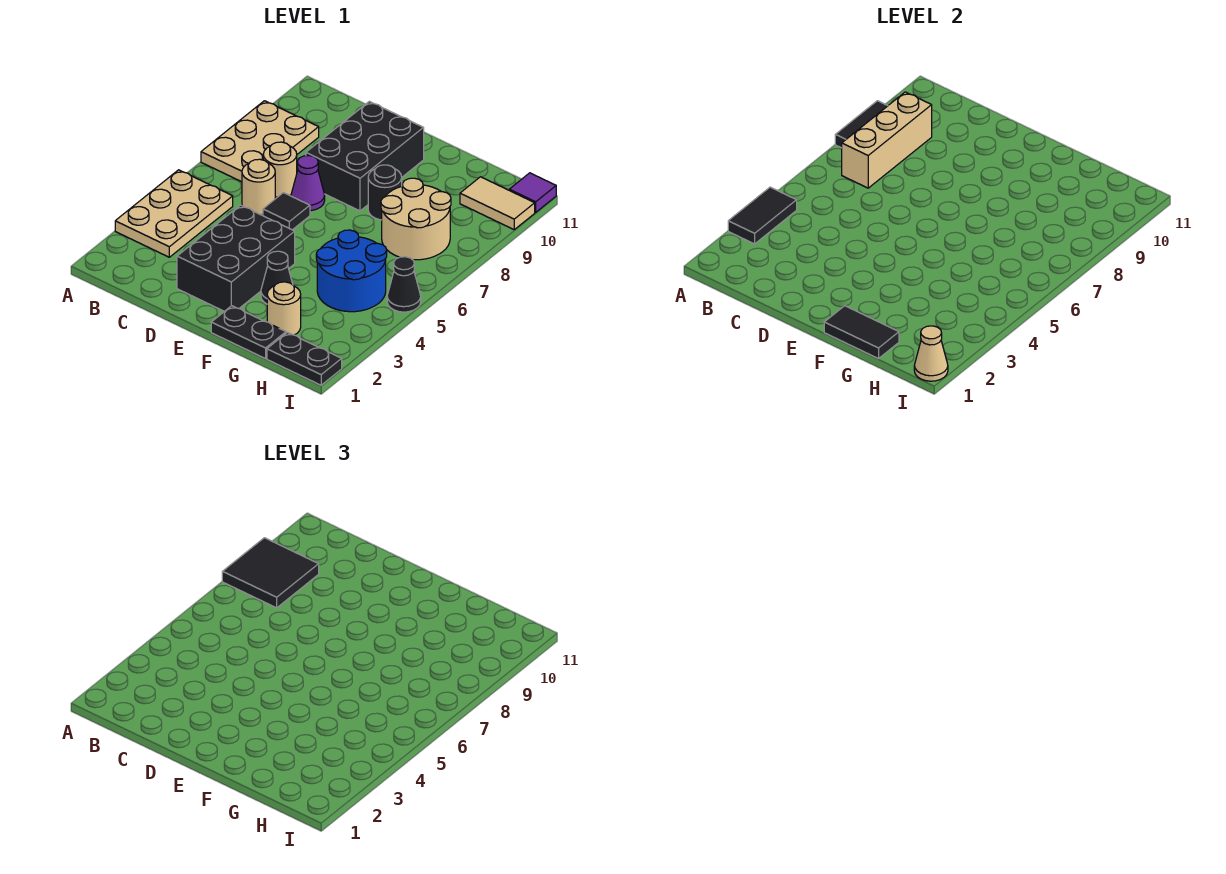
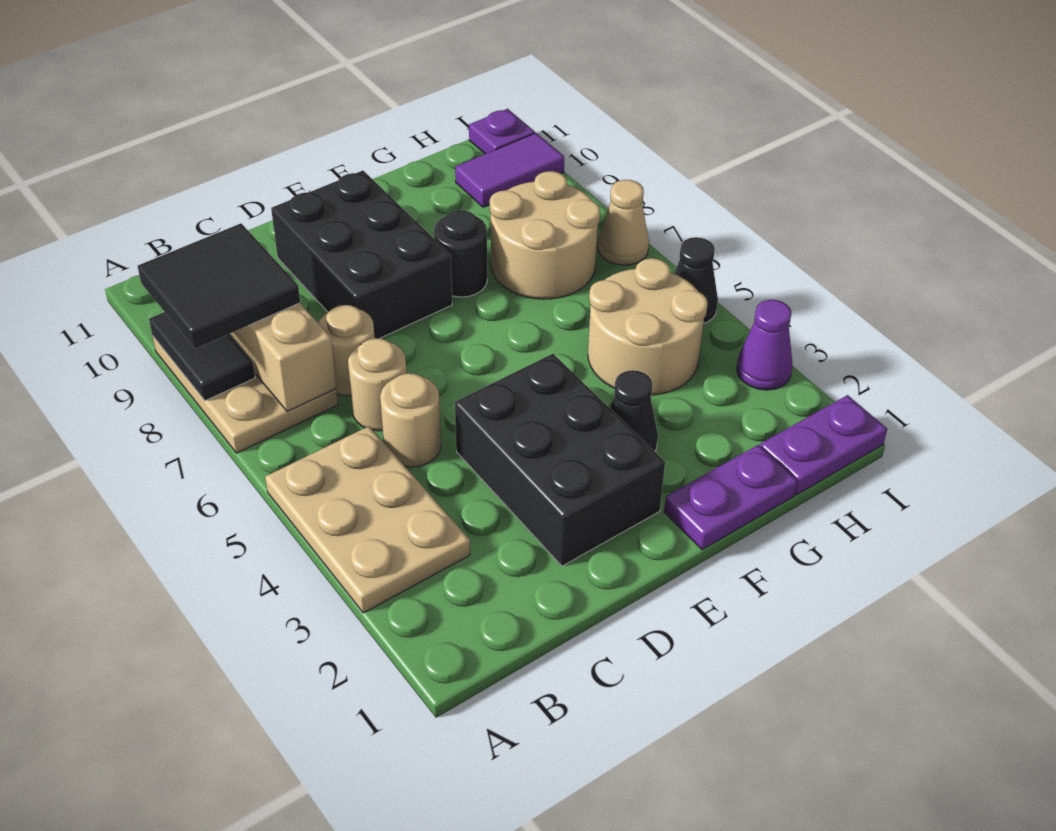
black 1x2 tile [728,187,797,244] -> none
black 1x1 tile [263,193,310,230] -> none
purple 1x1 cone [291,156,325,211] -> purple 1x1 cone moved to [737,300,792,390]
black 1x2 plate [211,306,286,359] -> purple 1x2 plate [664,445,797,550]
black 1x2 tile [824,306,899,359] -> none
tan 1x1 round brick [267,282,301,335] -> tan 1x1 round brick moved to [380,373,441,467]
blue 2x2 round brick [316,230,387,312] -> tan 2x2 round brick [588,258,708,395]
black 1x2 plate [267,332,342,385] -> purple 1x2 plate [760,395,887,495]
tan 1x2 tile [460,177,535,230] -> purple 1x2 tile [455,133,564,207]
tan 1x1 cone [914,326,948,381] -> tan 1x1 cone moved to [598,180,649,265]
purple 1x1 tile [509,173,556,212] -> purple 1x1 plate [469,109,535,154]

